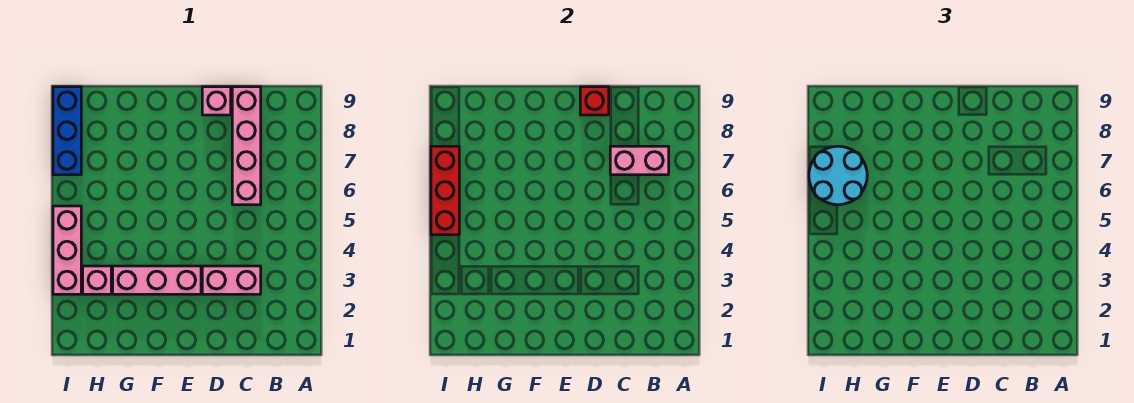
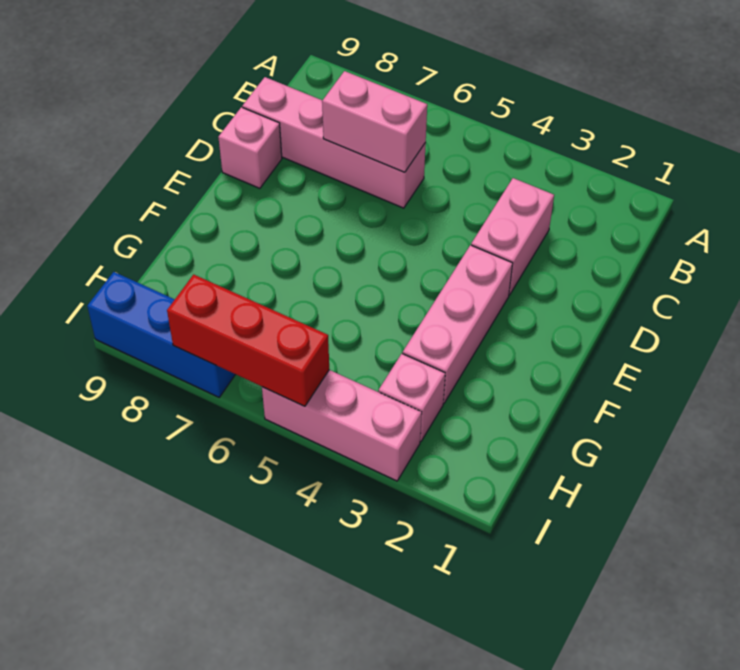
pink 1x2 brick [610,146,669,175] -> pink 1x2 brick turned to [322,71,427,172]
red 1x1 brick [580,87,609,115] -> none
cyan 2x2 round brick [809,146,867,205] -> none

